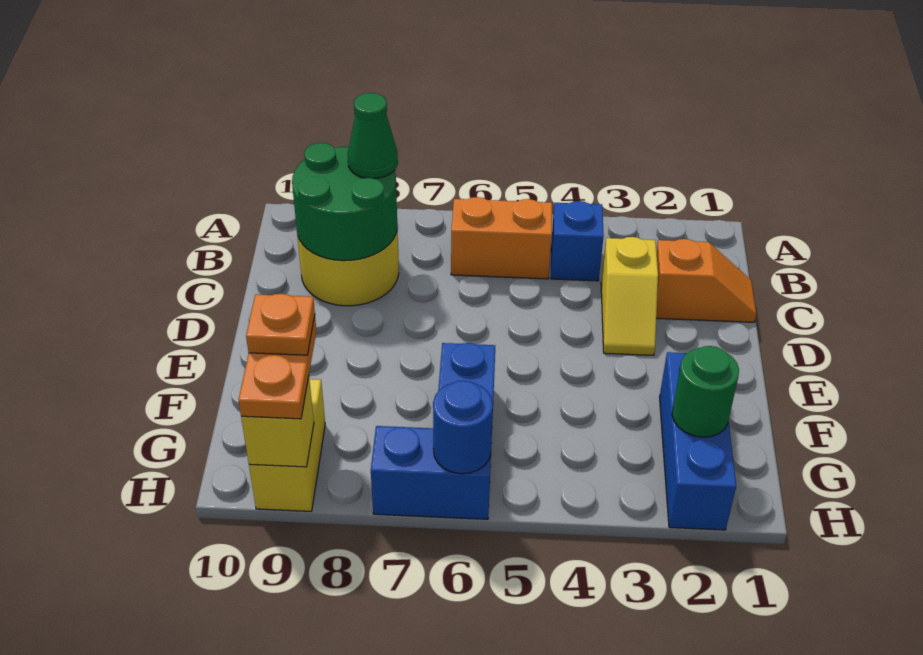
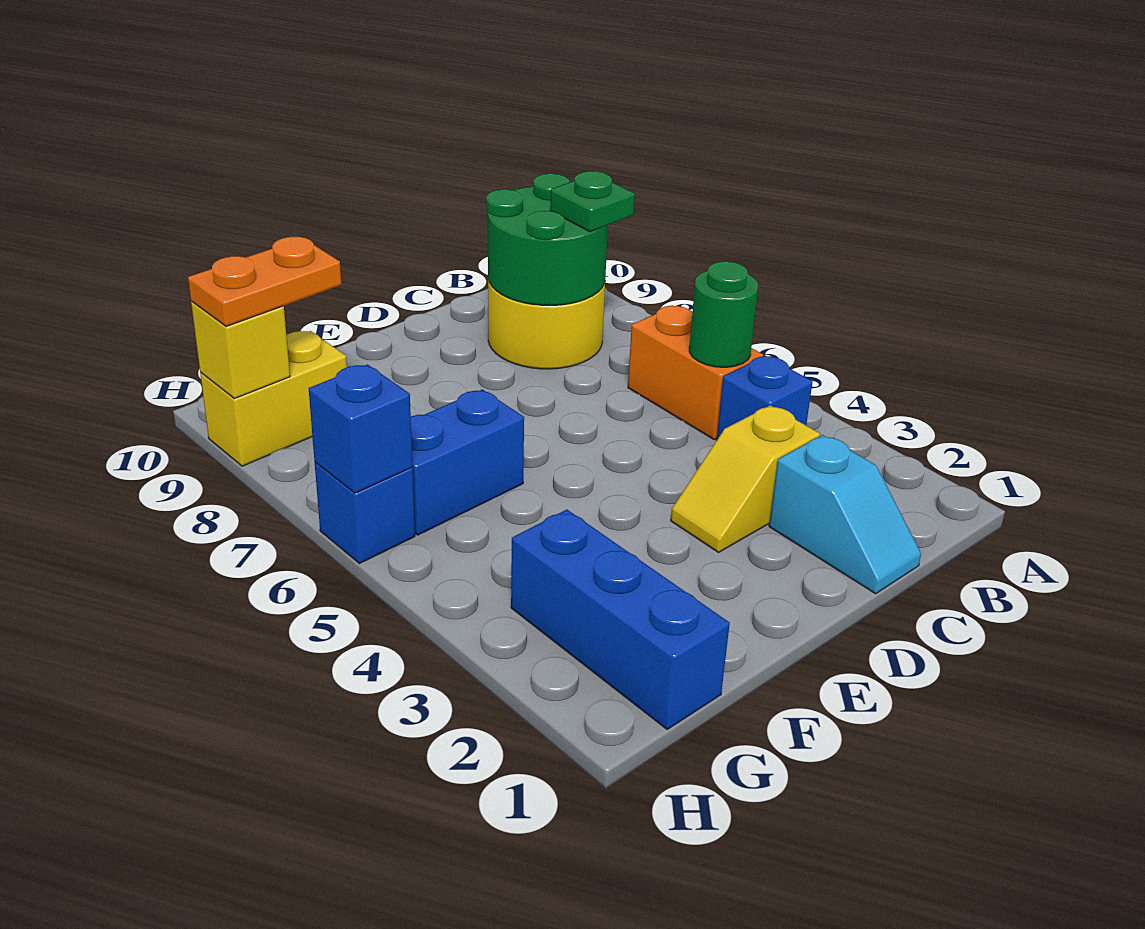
green 1x1 cone [348,93,398,178] -> green 1x1 plate [550,171,635,232]
orange 1x2 slope [656,239,756,322] -> cyan 1x2 slope [769,435,921,594]
blue 1x3 brick [660,352,736,530] -> blue 1x3 brick turned to [511,510,730,729]
green 1x1 round brick [672,346,739,437] -> green 1x1 round brick moved to [689,261,758,367]
orange 1x1 plate [246,294,315,355] -> none
blue 1x2 brick [371,426,491,519] -> blue 1x1 brick [315,462,415,564]
blue 1x1 round brick [433,381,493,474] -> blue 1x1 brick [309,364,412,493]

